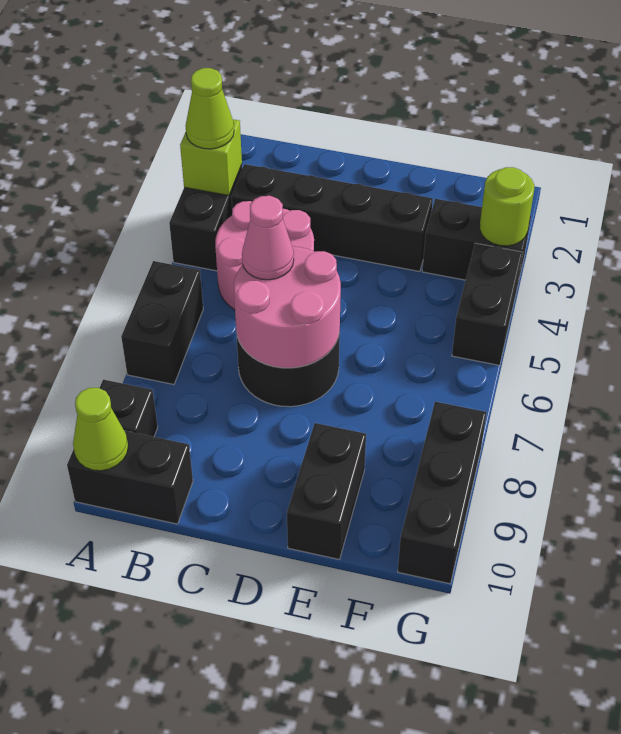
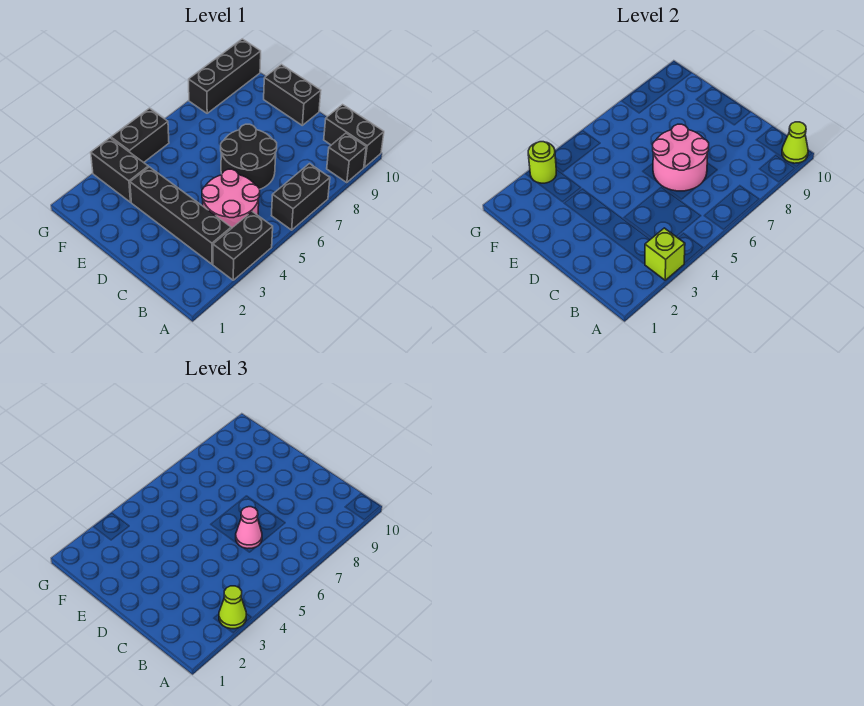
black 1x2 brick [287,423,366,559] -> black 1x2 brick turned to [264,65,321,125]

